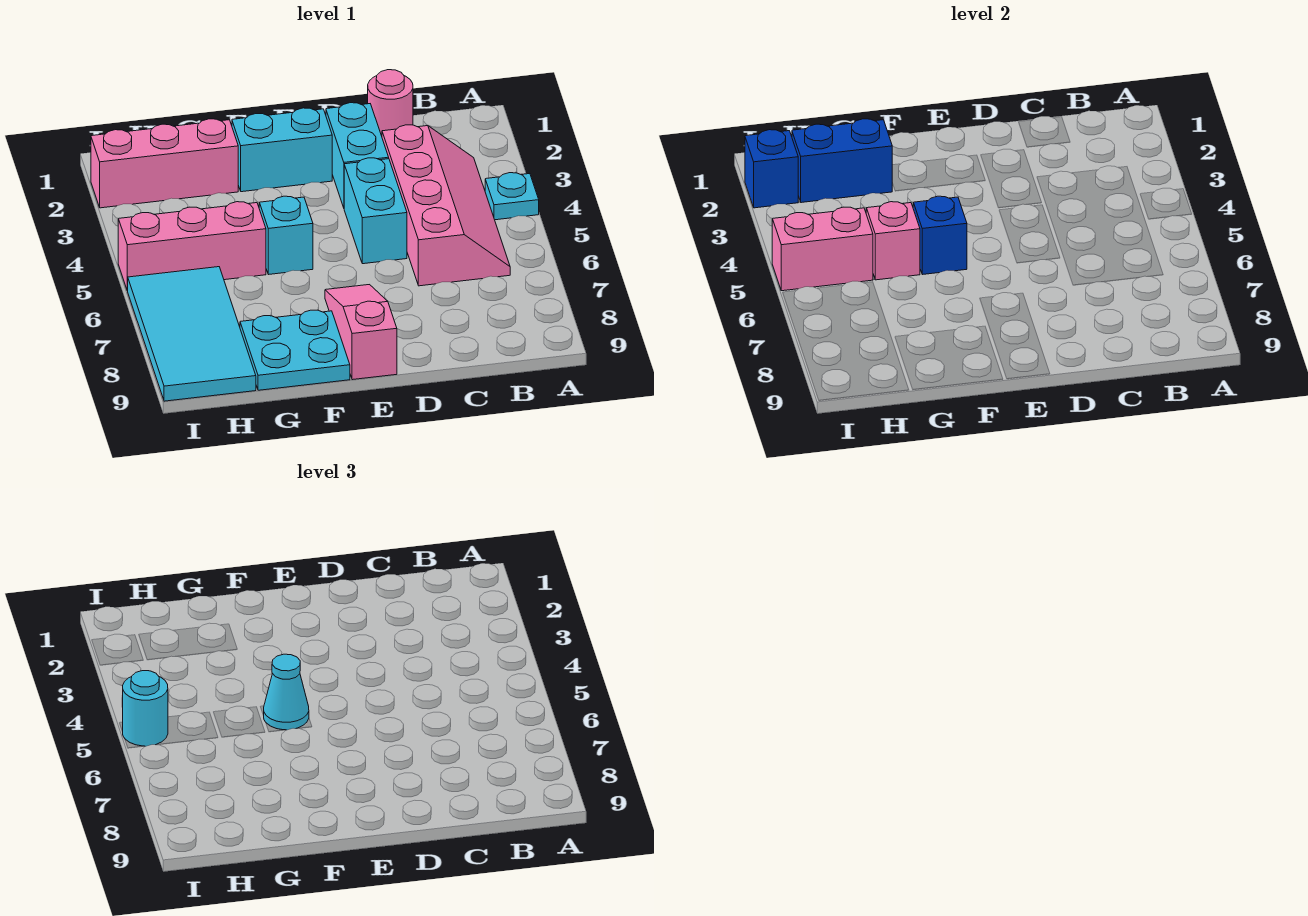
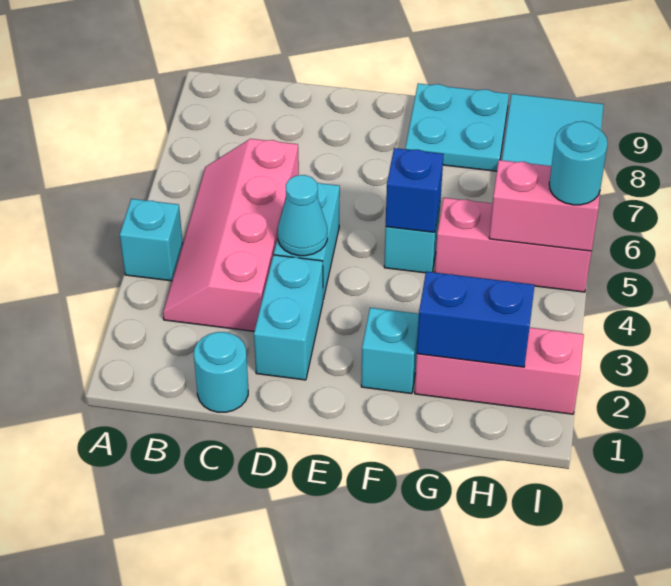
cyan 1x1 plate [485,173,539,220] -> cyan 1x1 brick [120,199,183,281]
pink 1x1 round brick [368,70,413,136] -> cyan 1x1 round brick [194,332,248,412]
cyan 1x2 brick [232,108,332,192] -> cyan 1x1 brick [361,308,419,394]
pink 1x3 slope [325,285,397,380] -> none
cyan 1x1 cone [263,654,309,730] -> cyan 1x1 cone moved to [278,175,327,256]
pink 1x1 brick [866,202,920,280] -> none
blue 1x1 brick [745,130,798,208] -> none

